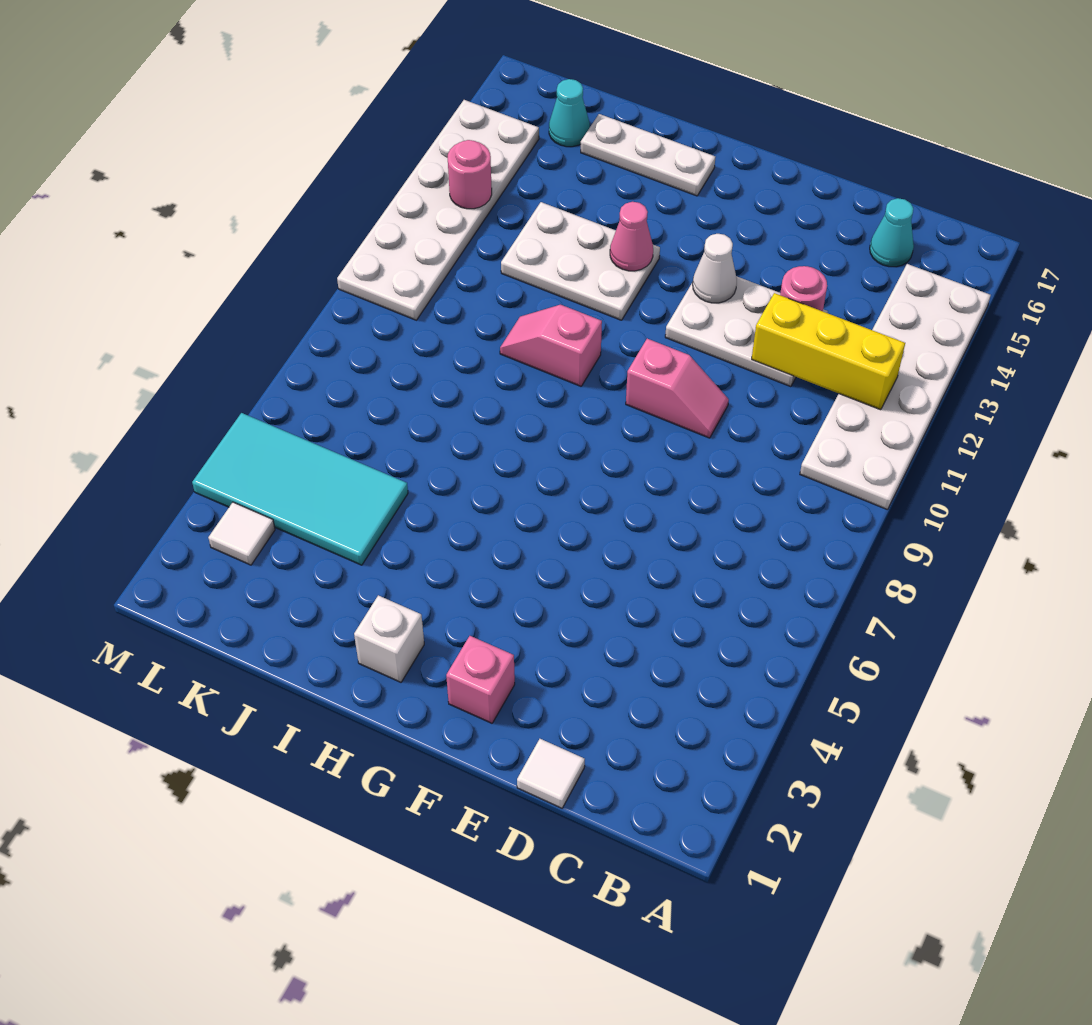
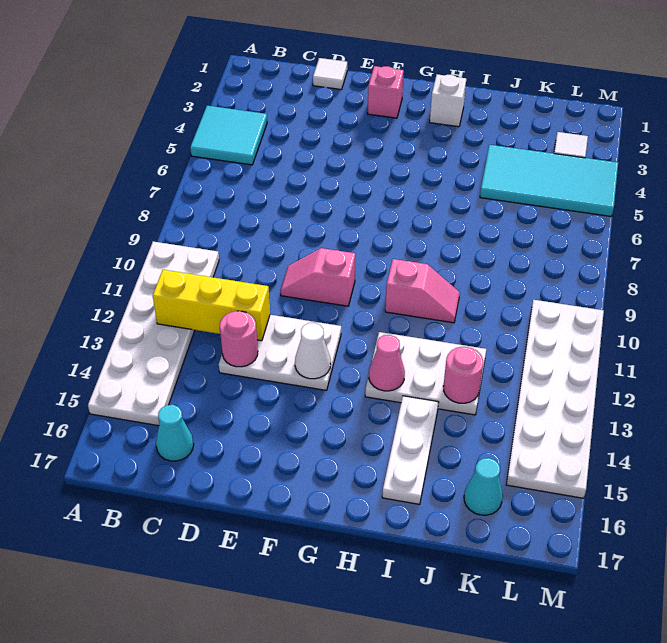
none -> cyan 2x2 tile [190,106,267,165]
white 1x3 plate [581,114,715,196] -> white 1x3 plate turned to [382,396,439,504]
pink 1x1 round brick [448,140,492,209] -> pink 1x1 round brick moved to [443,347,483,403]

